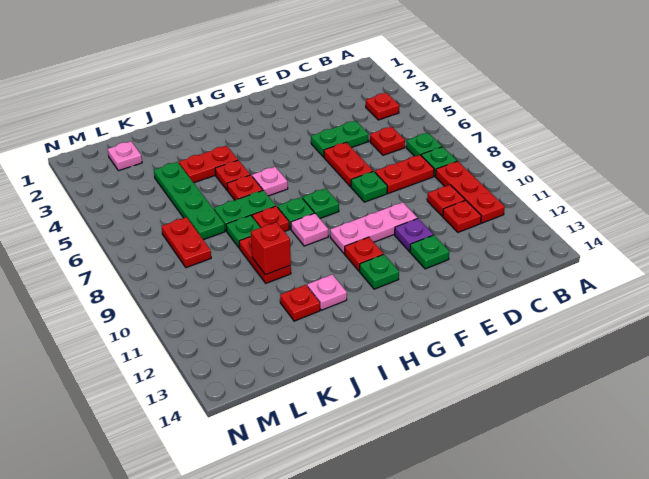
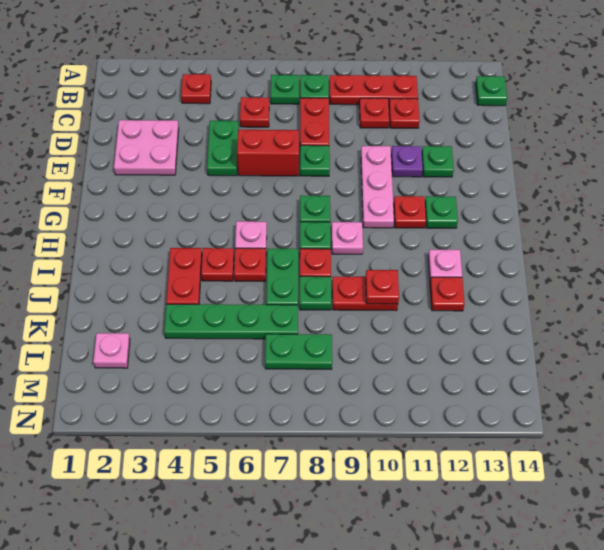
none -> green 1x1 plate [475,76,507,106]
none -> pink 2x2 plate [114,120,179,175]
red 1x2 plate [324,142,373,187] -> red 1x2 brick [237,130,299,176]
red 1x1 brick [251,222,291,275] -> red 1x1 plate [366,270,399,304]
red 1x2 plate [162,217,211,268] -> green 1x2 plate [265,334,332,369]

